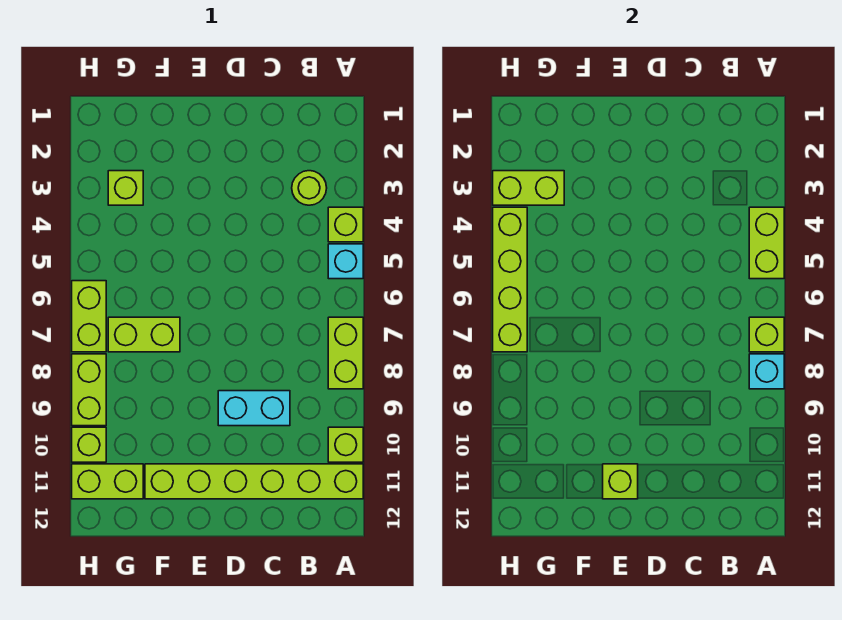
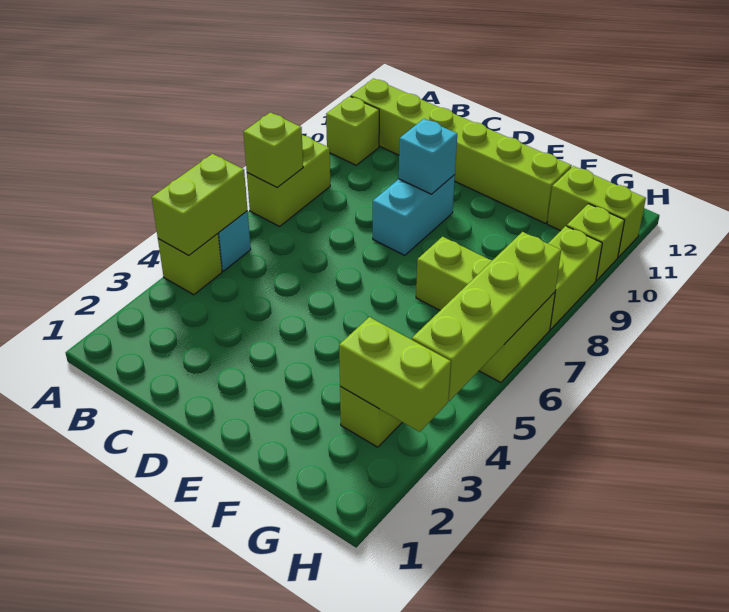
cyan 1x1 brick [749,354,784,389] -> cyan 1x1 brick moved to [399,119,457,194]
lime 1x1 round brick [292,171,327,205] -> none
cyan 1x2 brick [218,391,290,426] -> cyan 1x2 brick turned to [373,175,455,255]
lime 1x1 brick [603,464,638,499] -> none

